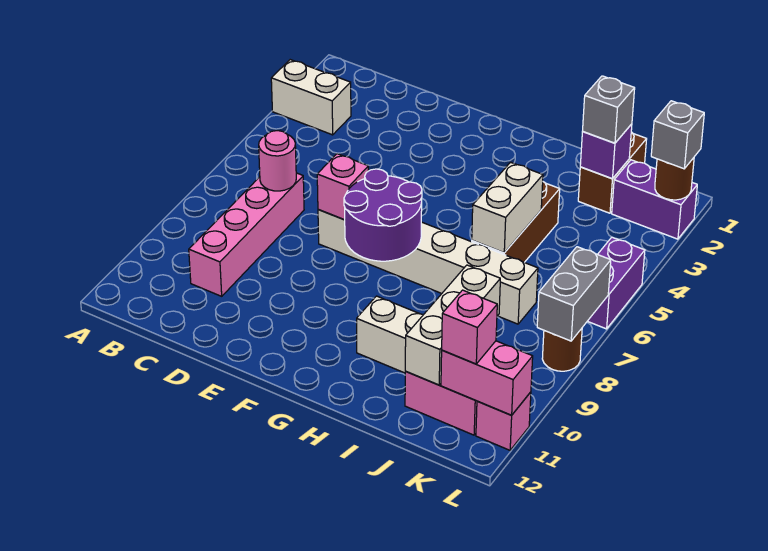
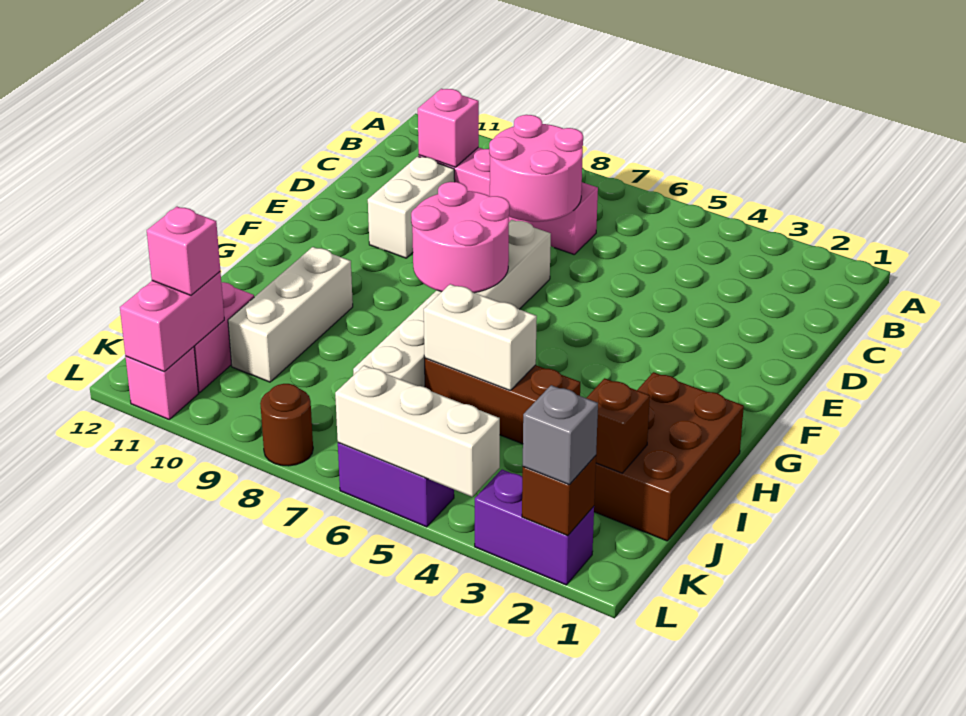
white 1x2 brick [271,60,351,135] -> white 1x2 brick moved to [368,156,455,258]
pink 1x1 round brick [259,131,296,191] -> pink 2x2 round brick [489,115,583,222]
pink 1x1 brick [317,154,368,220] -> pink 1x1 brick moved to [418,89,479,167]
purple 2x2 round brick [344,169,422,261] -> pink 2x2 round brick [411,182,510,293]
brown 1x2 brick [578,132,647,213] -> brown 2x3 brick [594,372,744,541]
purple 1x1 brick [580,124,632,179] -> brown 1x1 brick [587,378,650,473]
grey 1x1 brick [583,76,635,143] -> none
white 1x3 brick [405,265,500,385] -> white 1x3 brick moved to [335,365,500,497]
purple 1x2 brick [612,160,697,239] -> purple 1x2 brick turned to [475,470,594,585]
brown 1x1 round brick [655,158,694,200] -> brown 1x1 brick [522,456,596,536]
grey 1x2 brick [537,247,611,341] -> none

